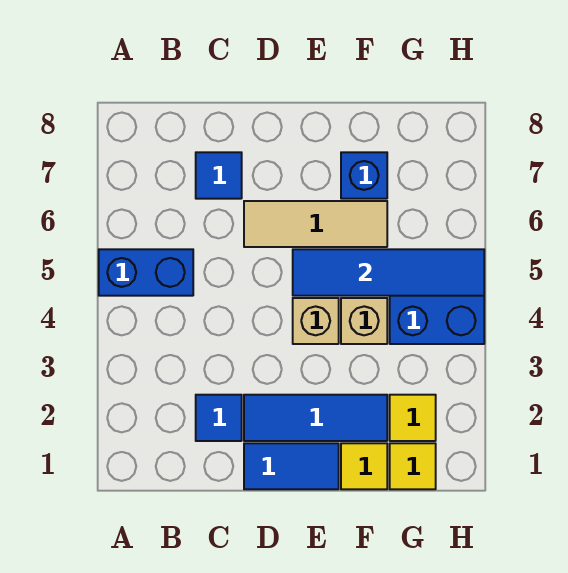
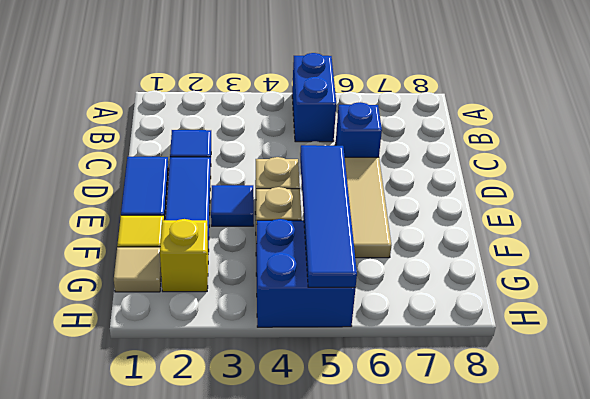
blue 1x1 tile [196,152,242,199] -> blue 1x1 tile moved to [211,185,254,226]
blue 1x1 brick [341,152,387,199] -> blue 1x1 brick moved to [336,102,382,157]
yellow 1x1 tile [390,443,436,489] -> tan 1x1 tile [114,247,161,292]
yellow 1x1 tile [390,395,436,441] -> yellow 1x1 brick [160,219,208,292]

